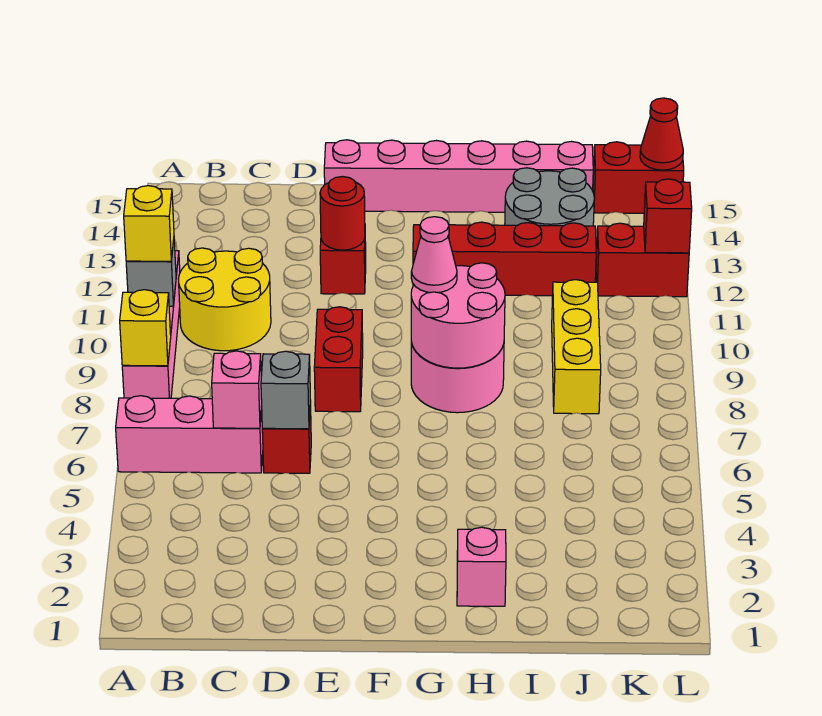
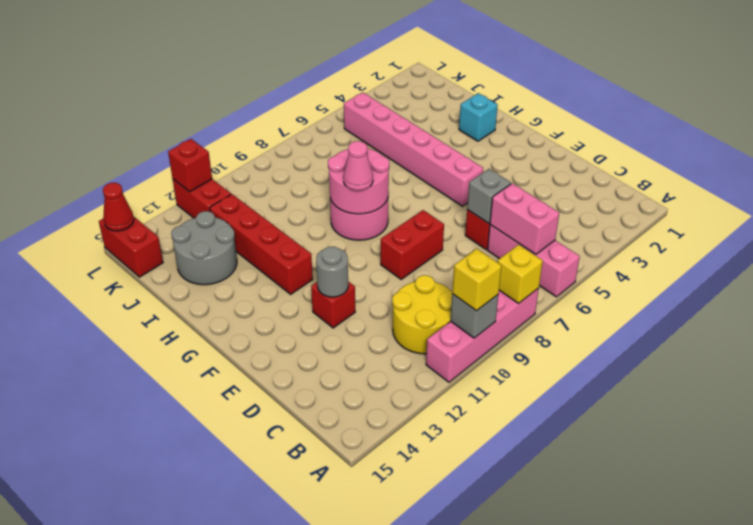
pink 1x1 brick [212,351,262,428] -> pink 1x2 brick [490,183,559,254]
red 1x1 round brick [320,177,365,250] -> grey 1x1 round brick [316,247,348,297]
pink 1x6 brick [324,140,593,212] -> pink 1x6 brick moved to [344,92,483,206]
pink 1x1 brick [457,527,506,606] -> cyan 1x1 brick [459,93,498,141]
yellow 1x3 brick [552,280,601,414] -> none

